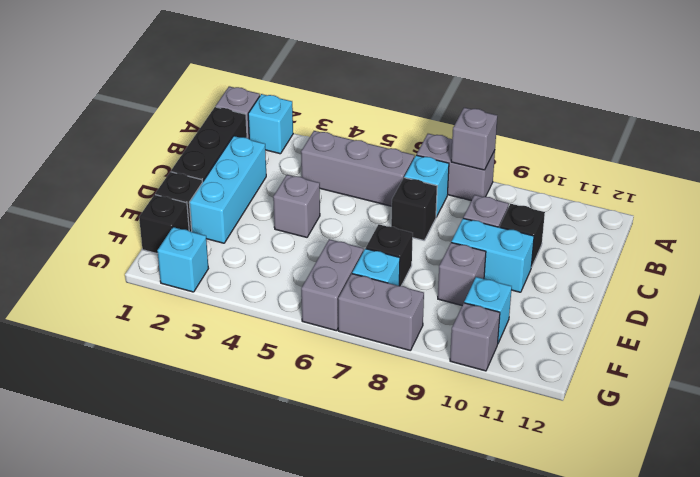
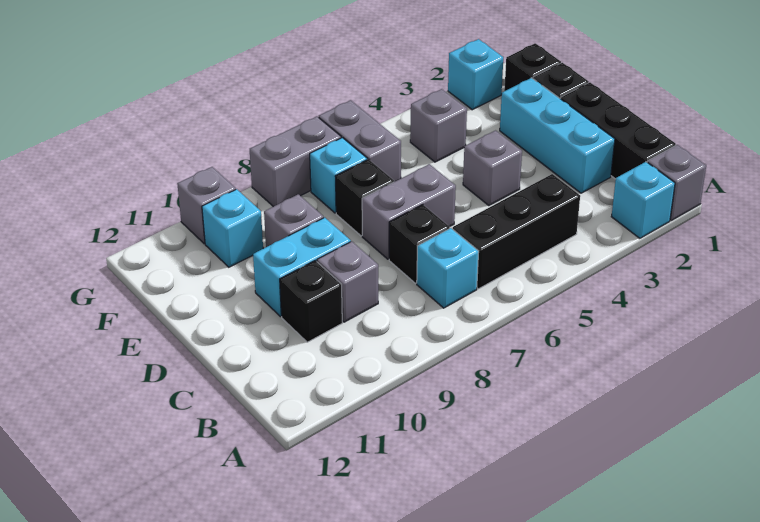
grey 1x2 brick [417,134,495,201] -> grey 1x2 brick moved to [362,164,456,259]
grey 1x1 brick [451,108,497,170] -> grey 1x1 brick moved to [410,89,467,162]
grey 1x3 brick [301,131,414,206] -> black 1x3 brick [453,174,580,289]

